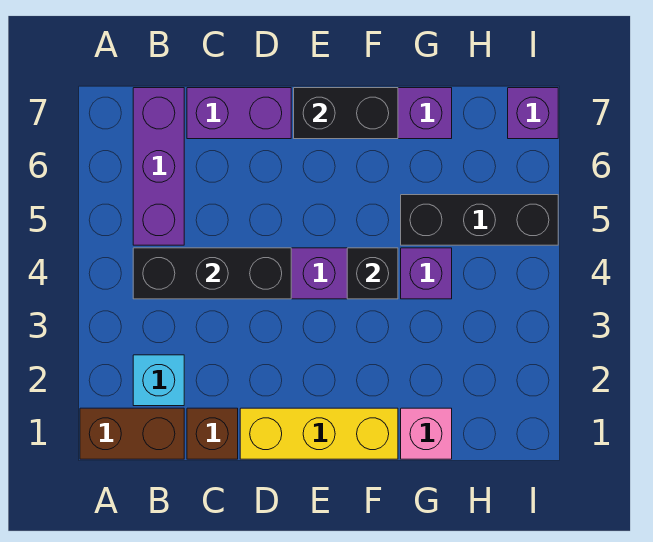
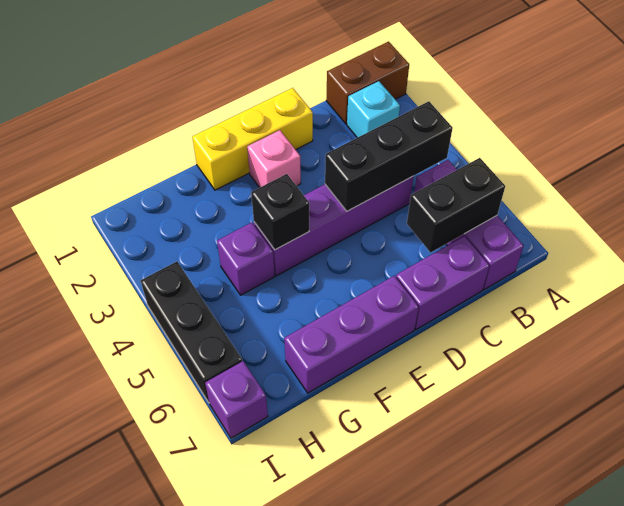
brown 1x1 brick [187,408,238,459] -> none
black 1x2 brick [294,88,398,139] -> black 1x2 brick moved to [407,158,505,252]
pink 1x1 brick [401,408,452,459] -> pink 1x1 brick moved to [247,130,301,188]
black 1x3 brick [401,195,558,245] -> black 1x3 brick turned to [141,262,242,402]

